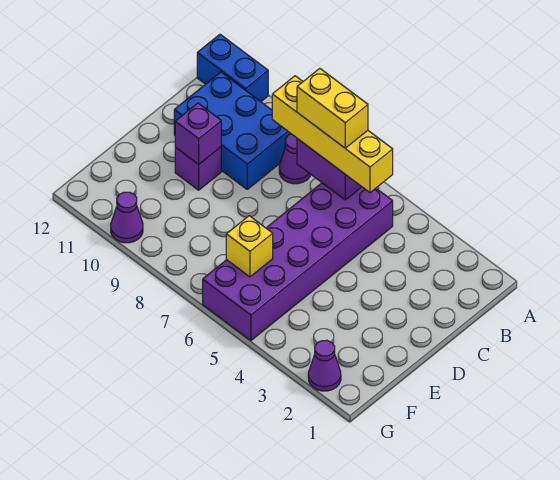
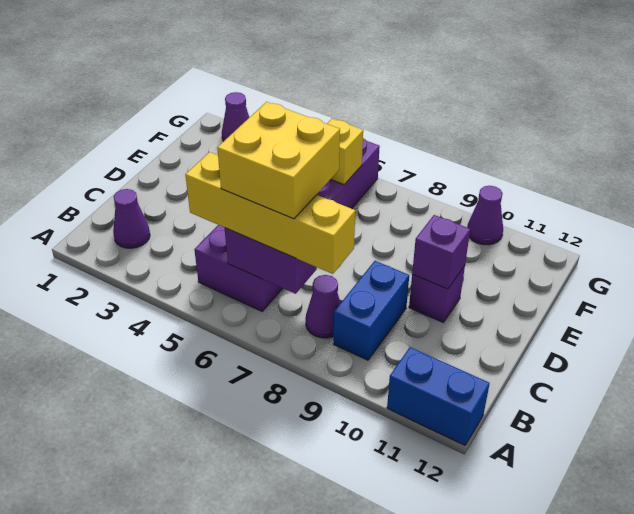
none -> purple 1x1 cone [113,189,150,248]
yellow 1x2 brick [297,68,368,148] -> yellow 2x2 brick [217,102,340,219]
blue 2x3 brick [174,72,291,189] -> blue 1x2 brick [334,261,409,360]

